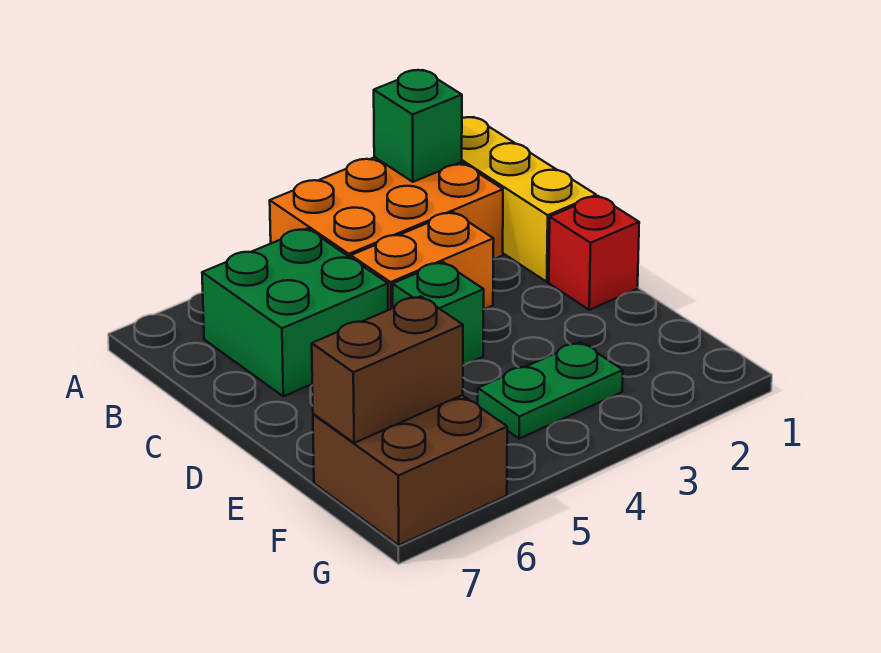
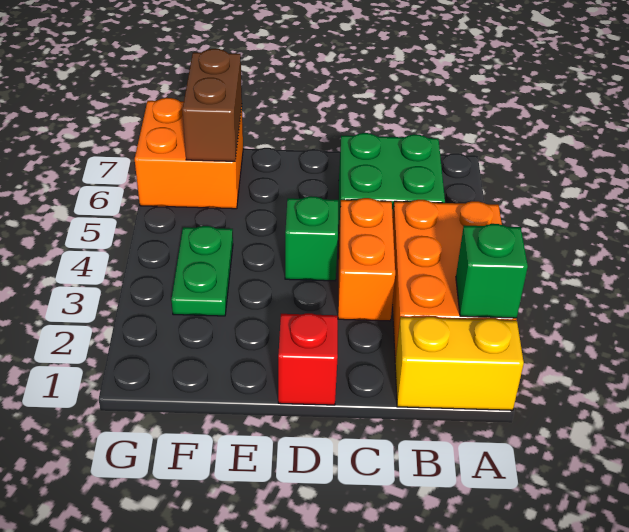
yellow 1x3 brick [462,117,596,282] -> yellow 1x2 brick [395,317,524,410]
brown 2x2 brick [313,395,507,545] -> orange 2x2 brick [135,98,243,209]

